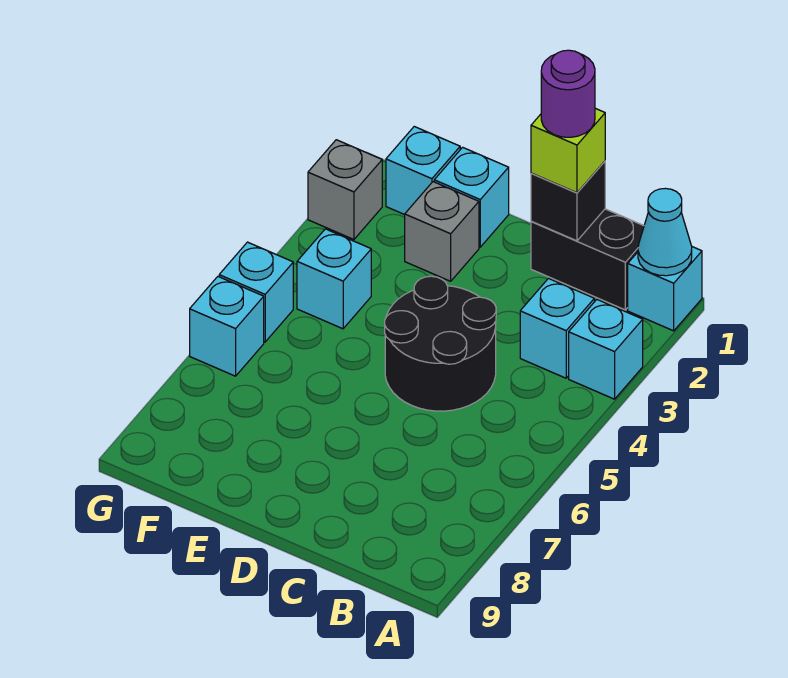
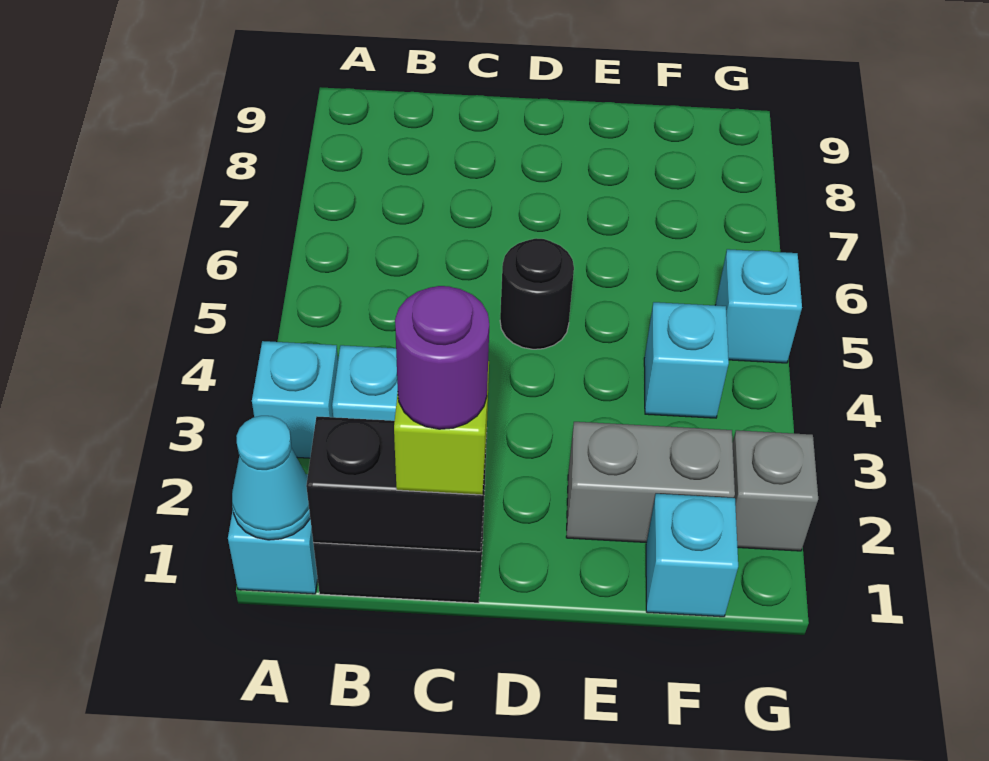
black 1x1 brick [531,161,605,241] -> black 1x2 brick [306,417,487,552]
black 2x2 round brick [385,276,496,411] -> black 1x1 round brick [500,238,574,349]
cyan 1x1 brick [434,147,509,247] -> none
grey 1x1 brick [405,182,479,281] -> grey 1x2 brick [566,422,735,543]
cyan 1x1 brick [190,277,264,376] -> none

